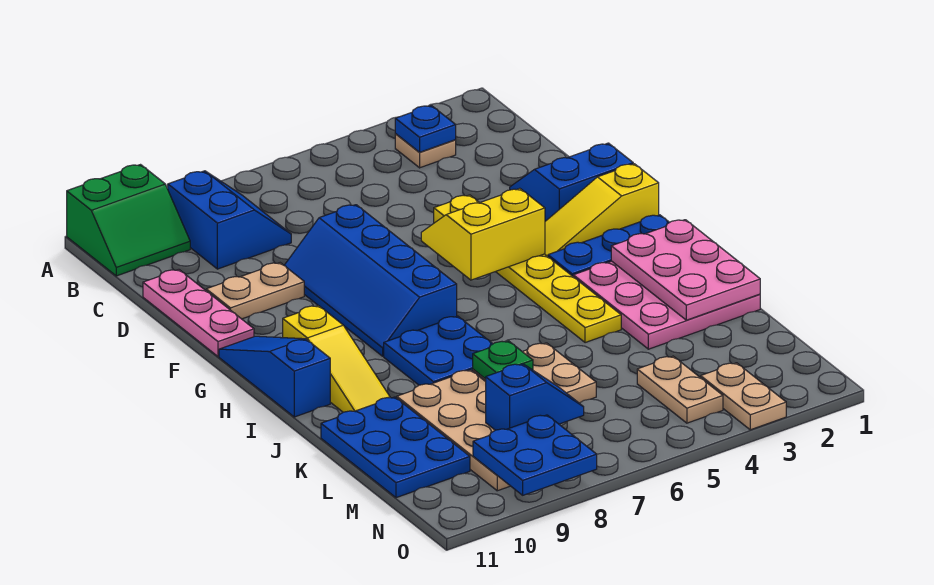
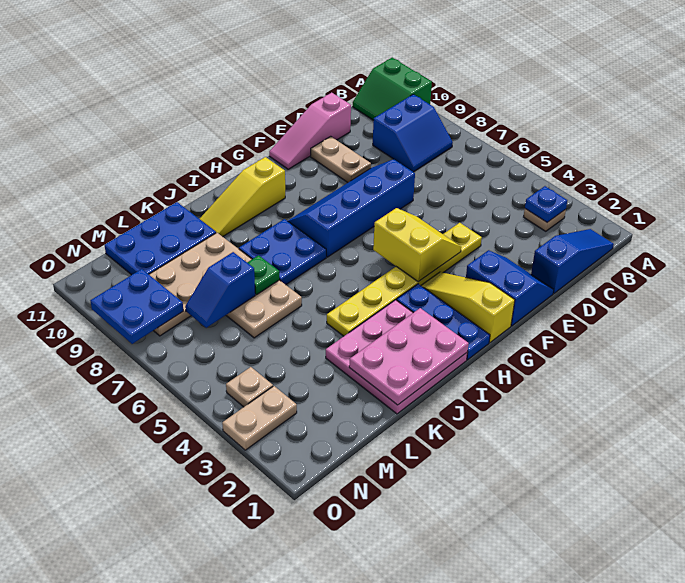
pink 1x3 plate [143,270,254,357] -> pink 1x3 slope [269,93,351,169]
blue 1x3 slope [219,336,330,417] -> blue 1x3 slope moved to [531,229,614,294]
tan 1x2 plate [637,356,723,423] -> tan 1x1 plate [226,367,273,407]
blue 1x2 slope [486,364,584,430] -> blue 1x2 slope turned to [185,252,255,328]

